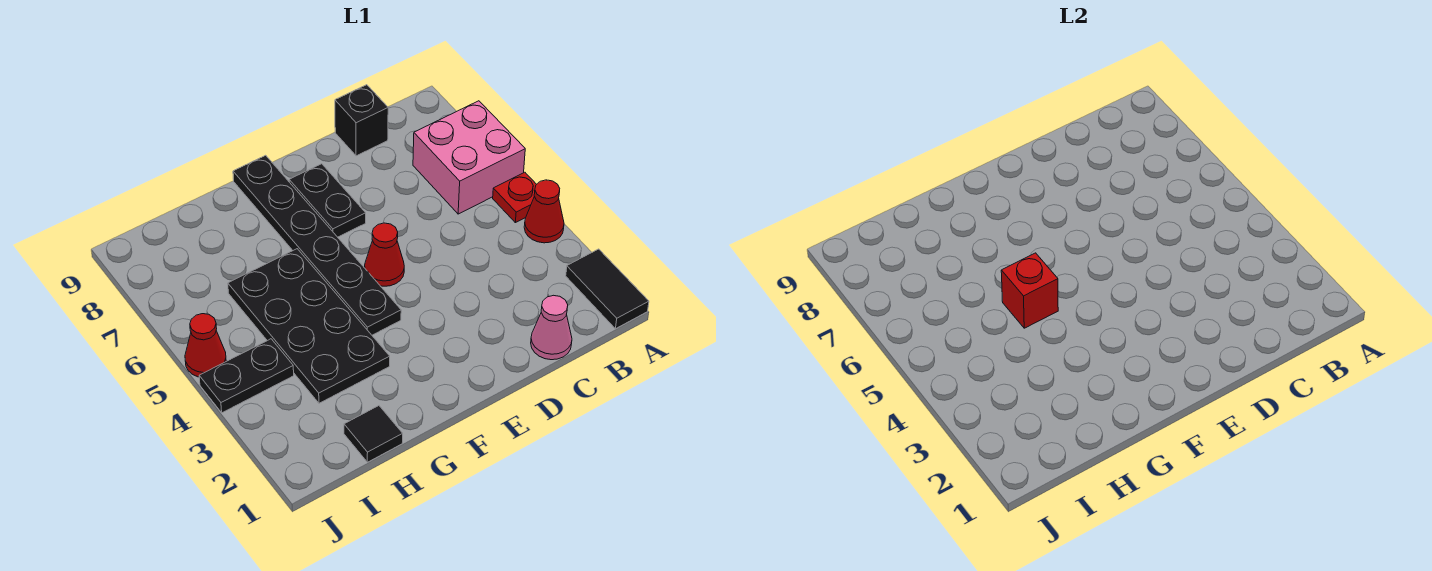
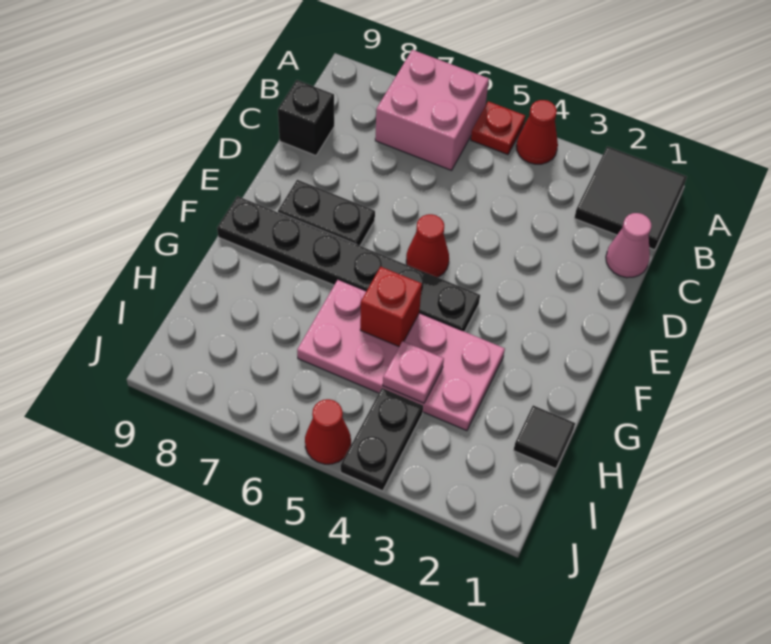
black 1x2 tile [566,249,649,329] -> black 2x2 tile [574,146,687,250]
black 2x4 plate [228,249,390,403] -> pink 2x4 plate [297,280,505,431]
none -> pink 1x1 plate [383,341,444,403]

